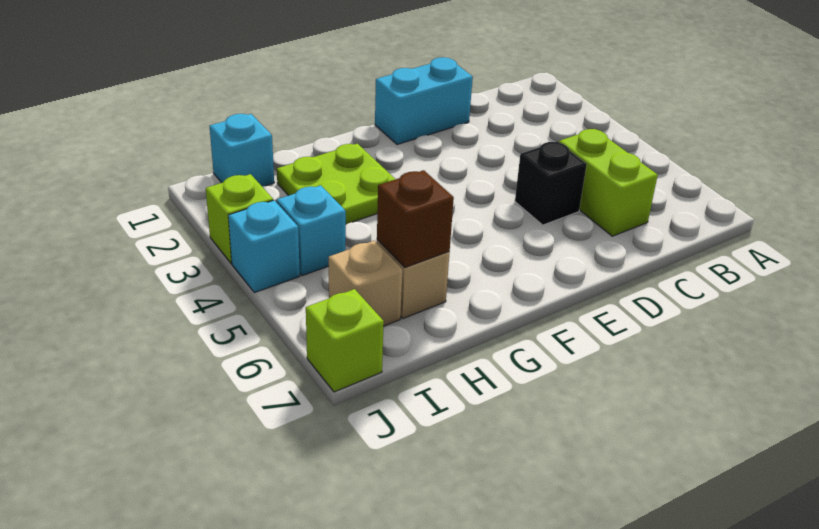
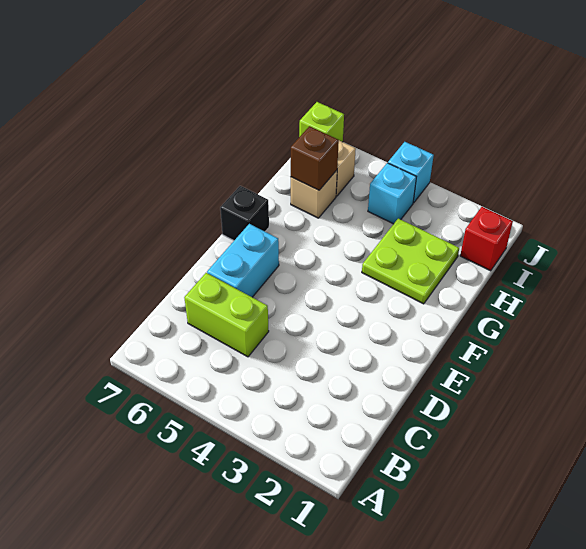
cyan 1x2 brick [375,57,473,145] -> cyan 1x2 brick moved to [207,224,279,297]
black 1x1 brick [515,141,587,225] -> black 1x1 brick moved to [220,186,269,240]
cyan 1x1 brick [210,114,274,186] -> red 1x1 brick [460,207,513,271]
lime 1x1 brick [206,174,273,263] -> none

